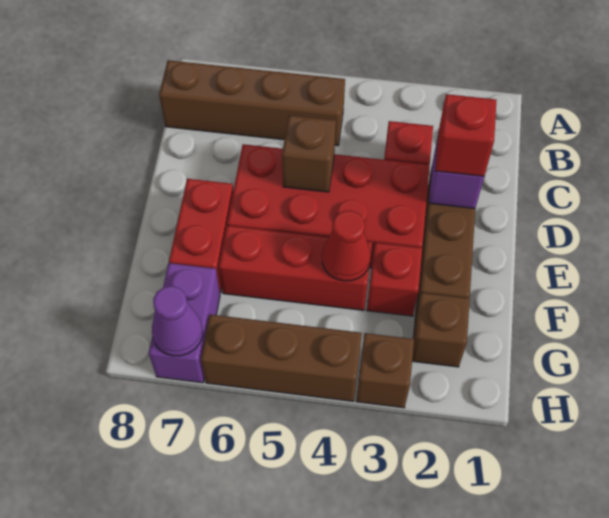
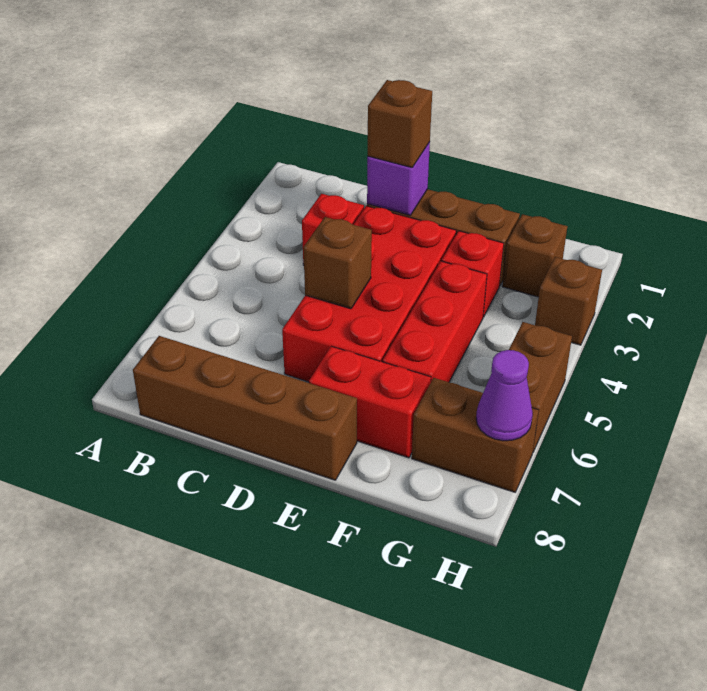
brown 1x4 brick [159,60,345,146] -> brown 1x4 brick turned to [133,336,357,480]
red 1x1 brick [435,94,496,176] -> brown 1x1 brick [368,80,432,167]
red 1x1 cone [322,211,371,281] -> none
purple 1x2 brick [149,263,220,383] -> brown 1x2 brick [412,378,539,492]
brown 1x3 brick [201,314,362,401] -> brown 1x2 brick [509,322,572,452]

